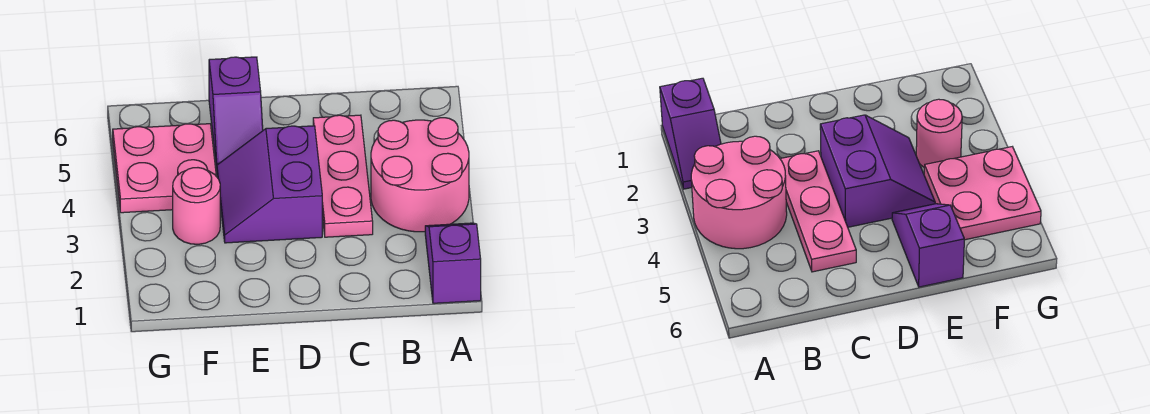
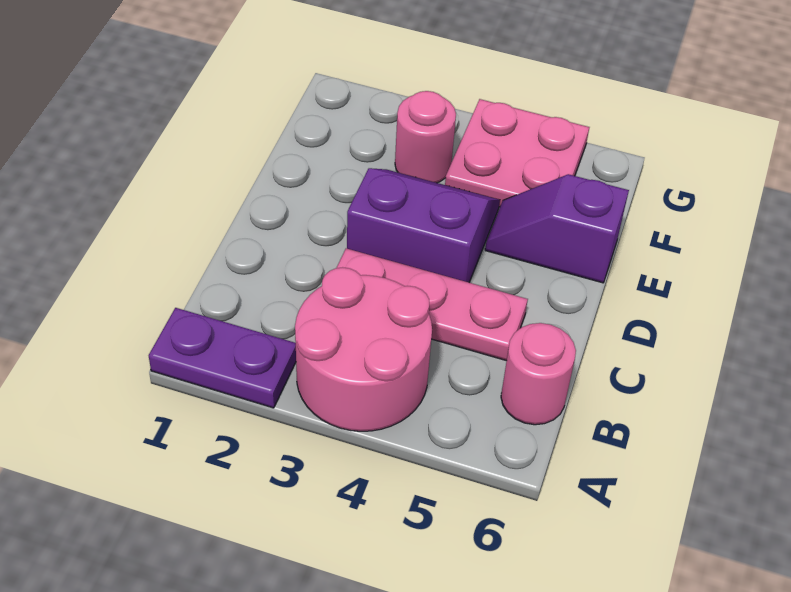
purple 1x2 slope [425,223,481,303] -> purple 1x2 plate [149,308,296,408]
none -> pink 1x1 round brick [501,323,576,425]

